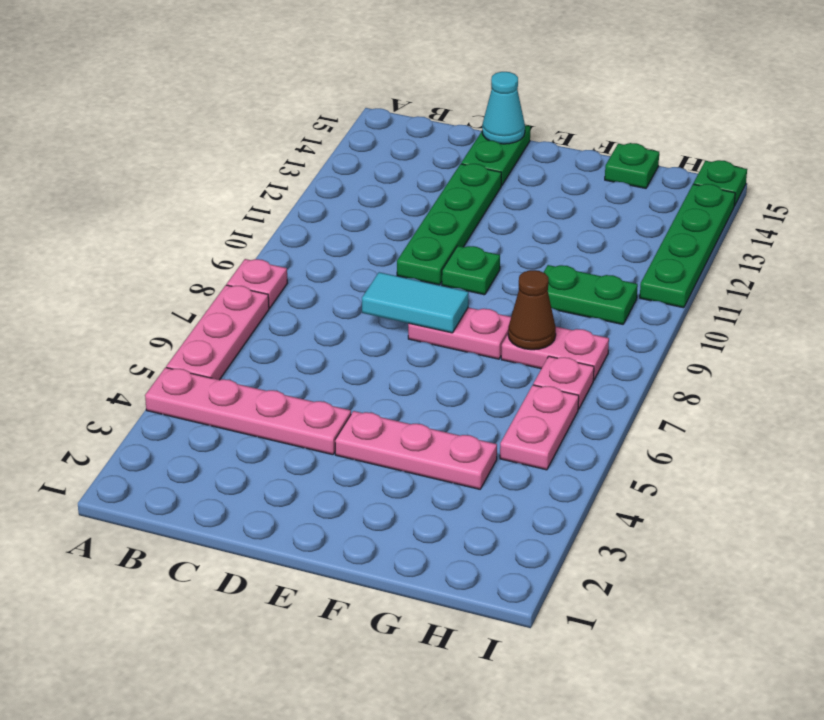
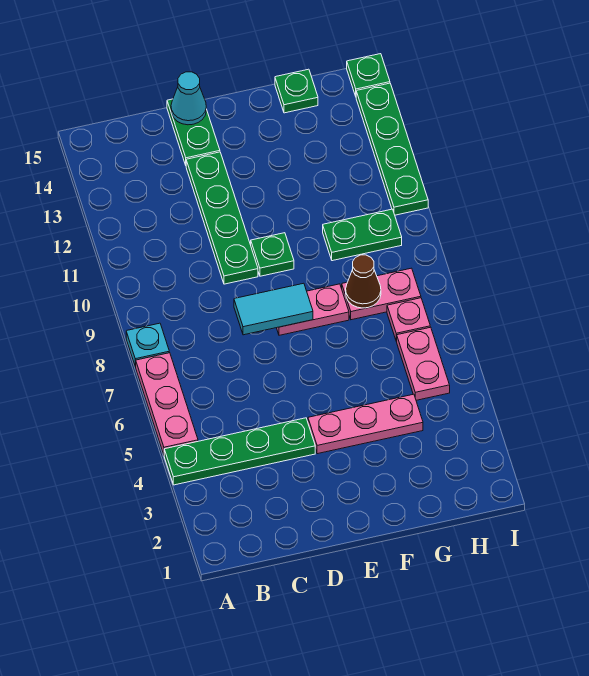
pink 1x4 plate [145,367,351,455] -> green 1x4 plate [164,418,315,485]
pink 1x1 plate [227,259,287,308] -> cyan 1x1 plate [126,323,169,367]

